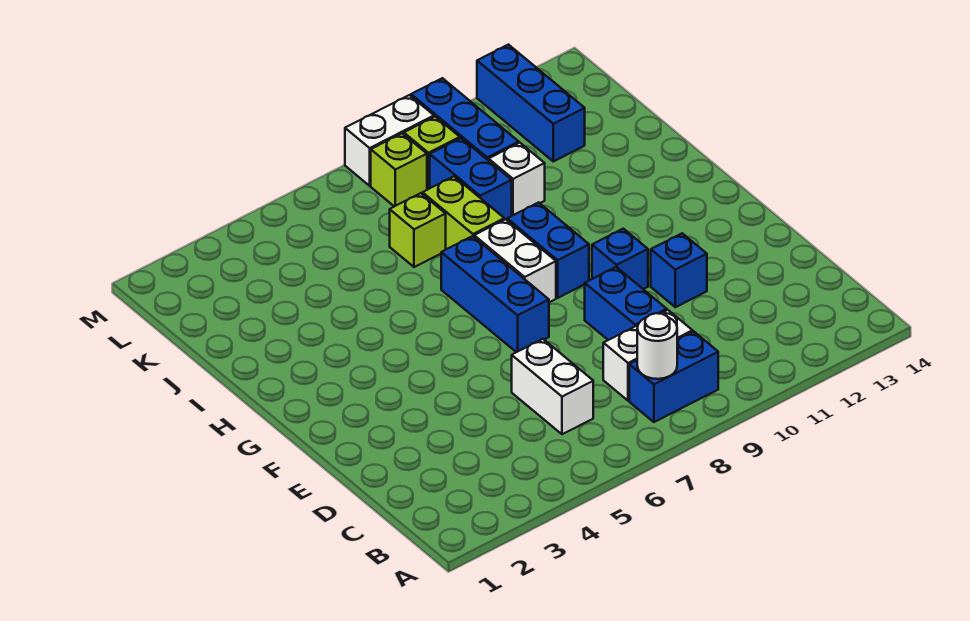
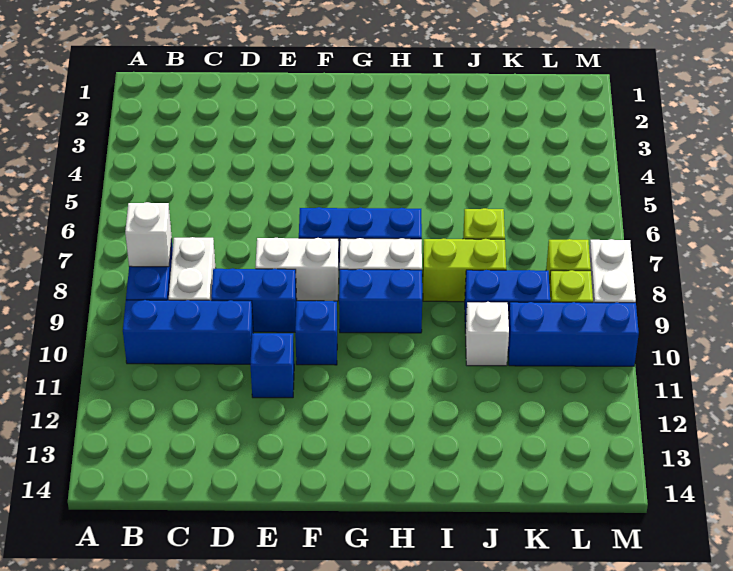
white 1x1 round brick [637,313,677,379] -> white 1x1 brick [125,202,172,267]
white 1x2 brick [512,339,593,434] -> white 1x2 brick moved to [255,238,339,301]
blue 1x3 brick [477,45,585,161] -> blue 1x3 brick moved to [123,300,253,364]

